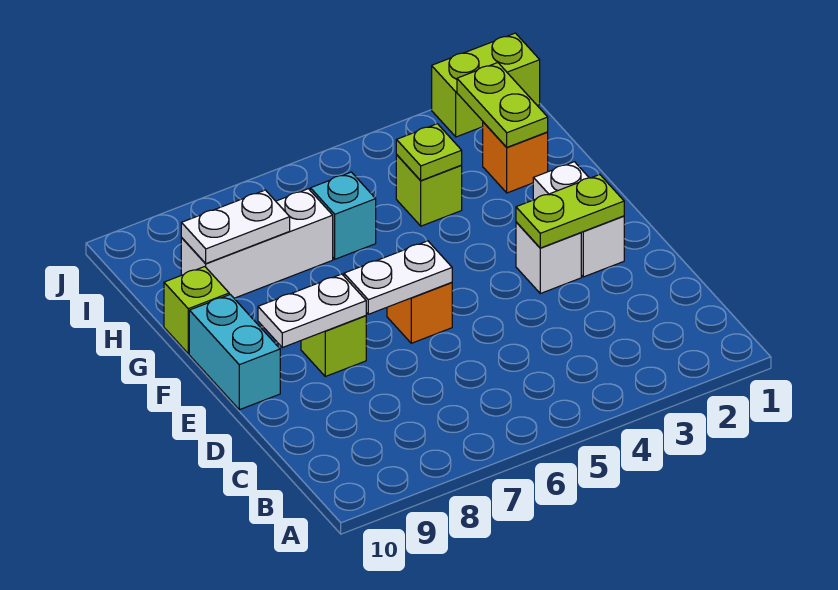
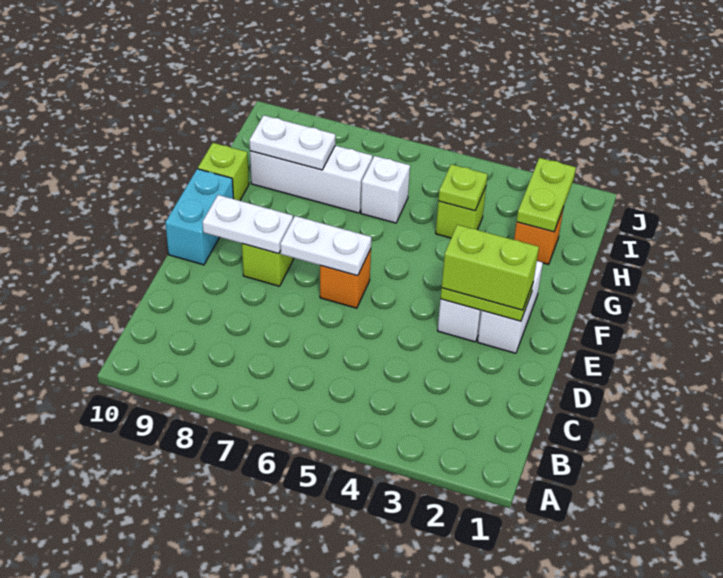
cyan 1x1 brick [310,172,376,259] -> white 1x1 brick [361,156,410,223]
lime 1x2 brick [432,33,540,137] -> lime 1x2 brick moved to [442,225,539,310]

